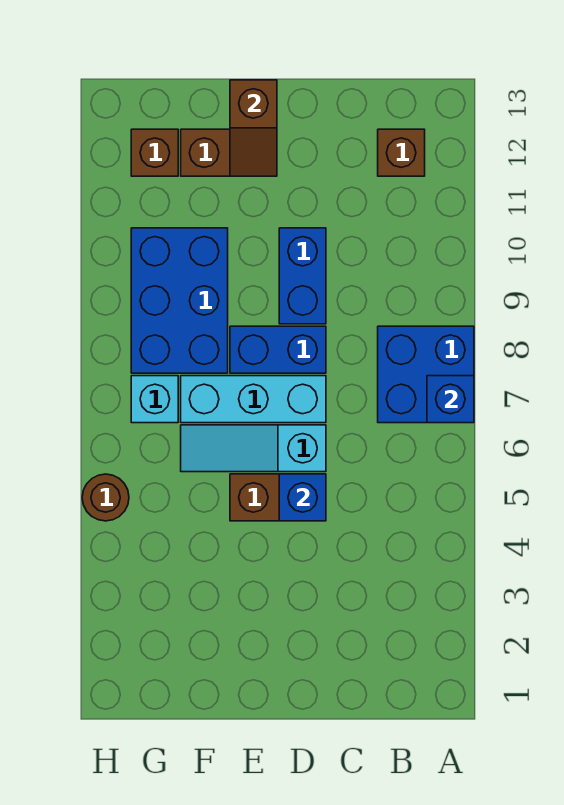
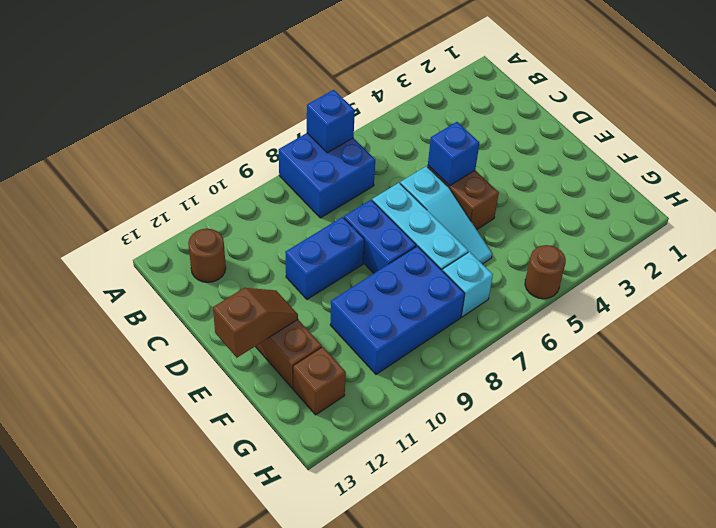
brown 1x1 brick [378,129,425,176] -> brown 1x1 round brick [188,229,226,282]

